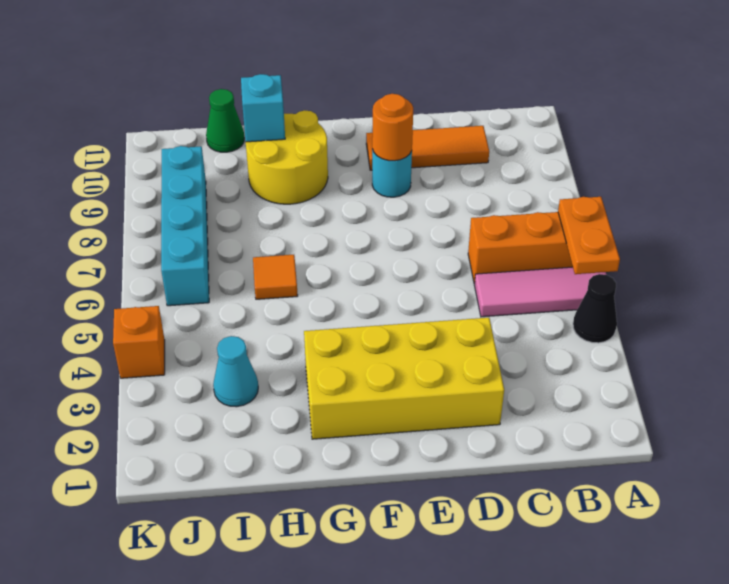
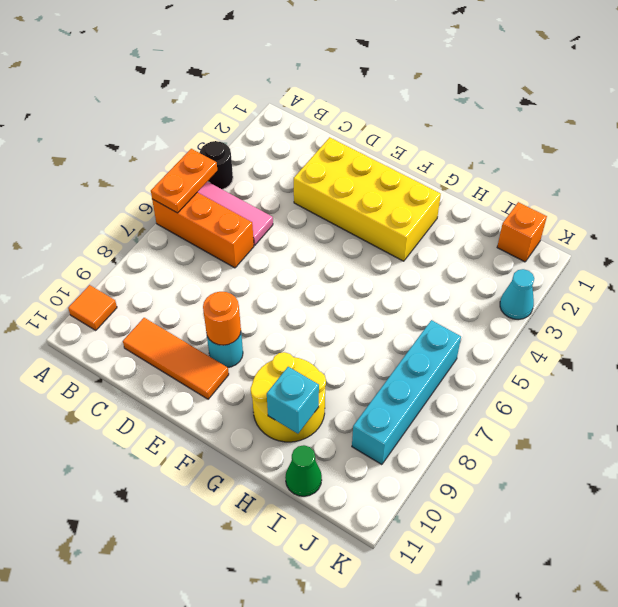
black 1x1 cone [573,274,617,343] -> black 1x1 round brick [200,141,233,189]
orange 1x1 tile [253,255,298,299] -> orange 1x1 tile moved to [68,285,117,330]
cyan 1x1 cone [213,336,258,407] -> cyan 1x1 cone moved to [500,269,534,320]
orange 1x1 brick [113,306,165,378] -> orange 1x1 brick moved to [497,202,547,262]

